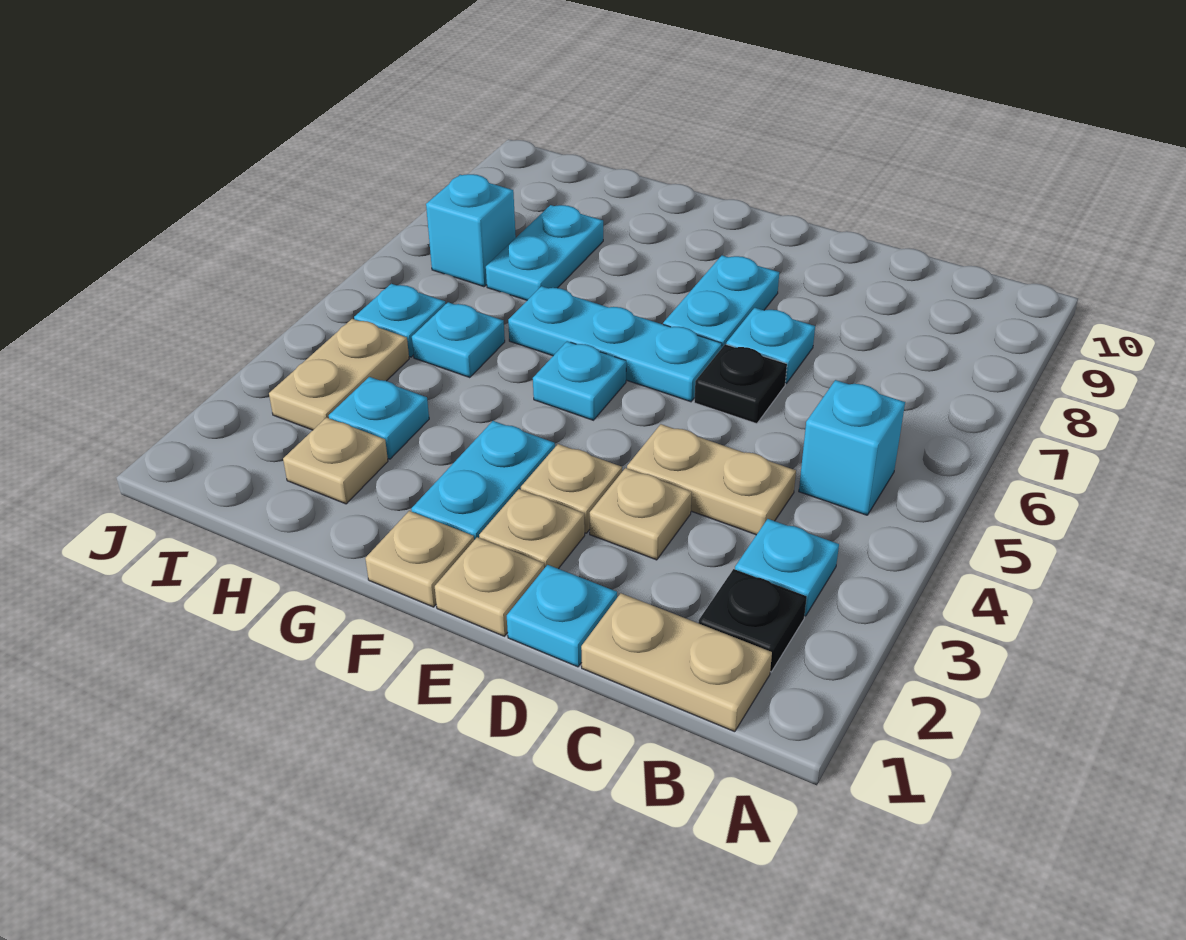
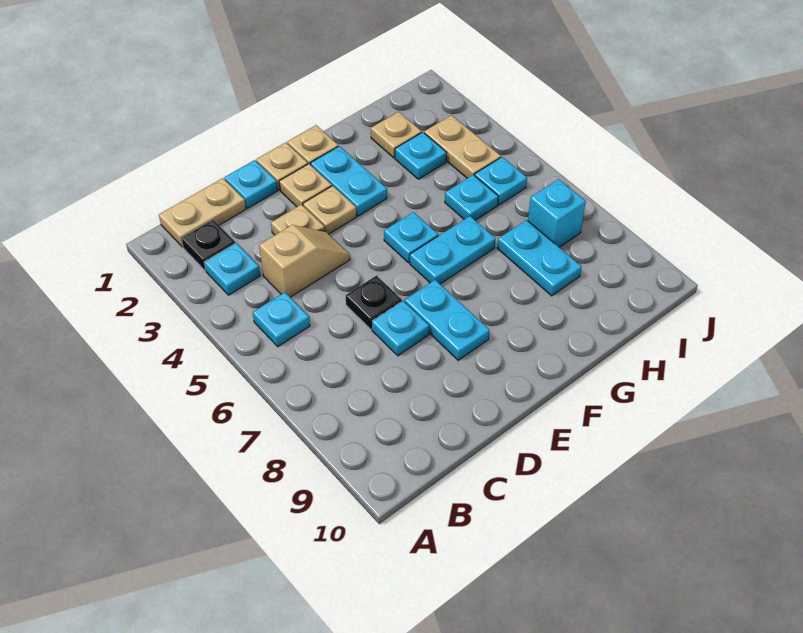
cyan 1x1 brick [799,380,905,515] -> cyan 1x1 plate [253,292,310,347]
tan 1x2 plate [627,424,796,535] -> tan 1x2 slope [259,225,350,297]
cyan 1x3 plate [508,286,722,402] -> cyan 1x2 plate [410,216,495,284]

